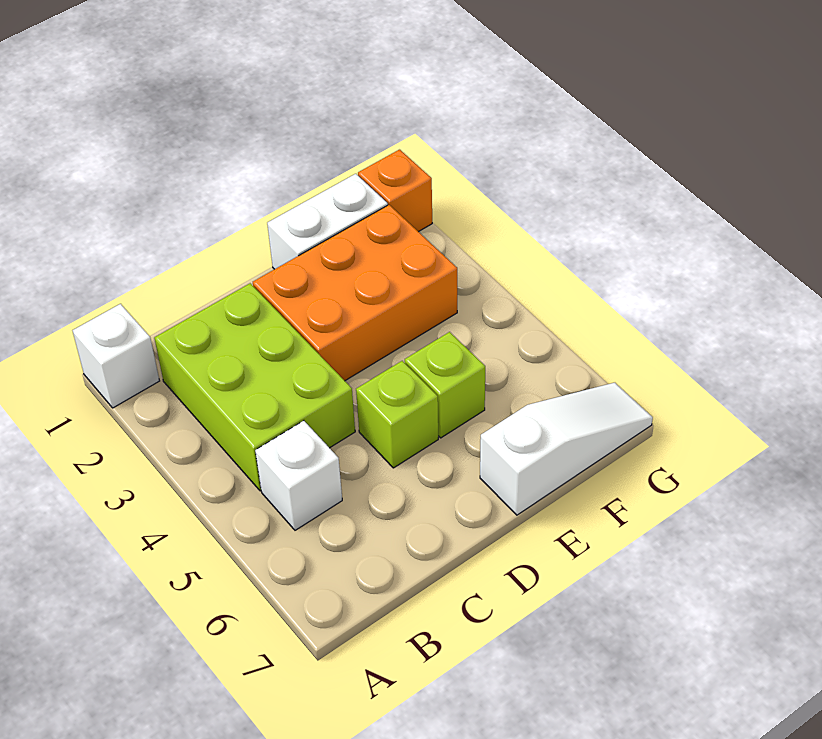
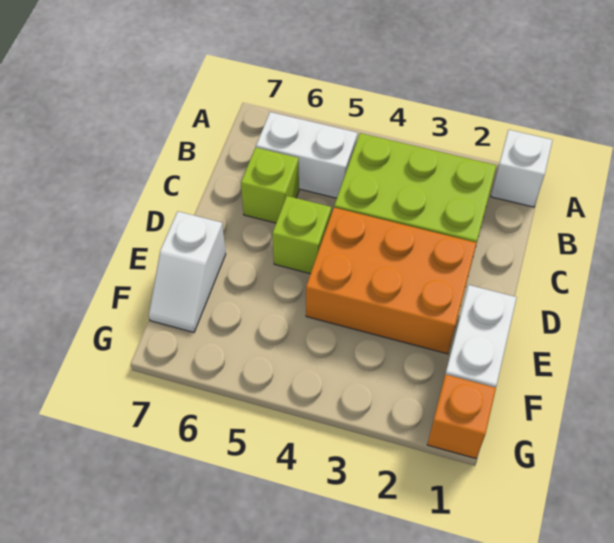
white 1x1 brick [255,421,342,530] -> white 1x2 brick [256,112,357,198]
orange 2x3 brick [253,205,457,381] -> orange 2x3 brick turned to [306,208,477,354]
lime 1x1 brick [405,332,485,438] -> lime 1x1 brick moved to [241,147,299,223]
white 1x3 slope [480,383,653,515] -> white 1x2 slope [149,212,226,332]

